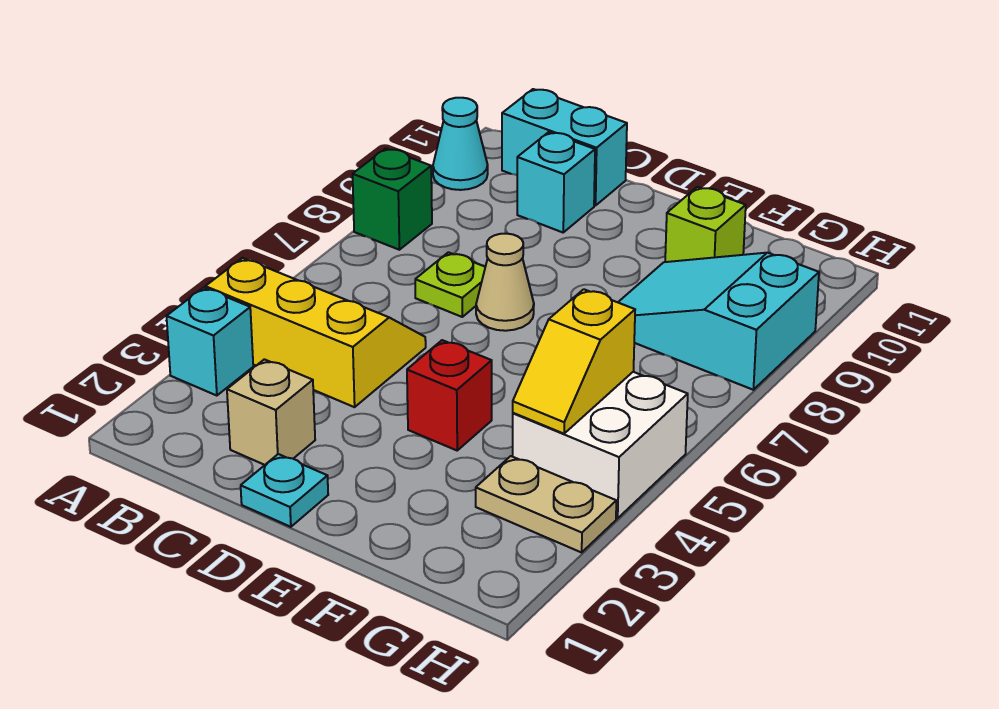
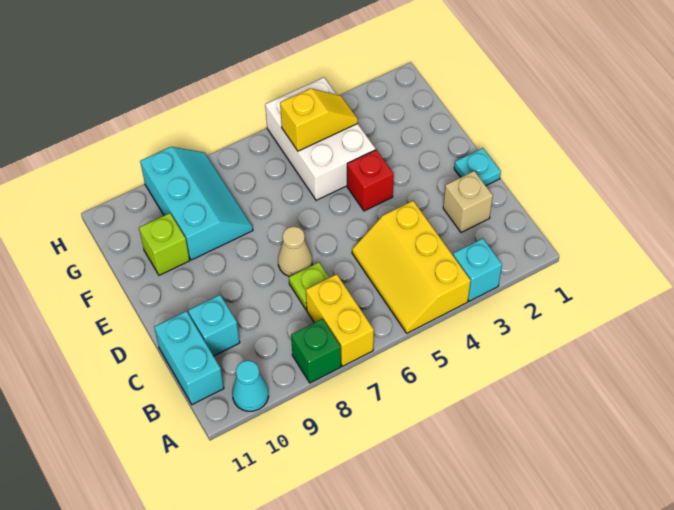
none -> yellow 1x2 brick [306,274,374,366]
cyan 2x3 slope [618,253,819,390] -> cyan 2x3 slope turned to [140,147,253,260]
tan 1x2 plate [476,456,616,552] -> none
white 2x2 brick [513,372,688,518] -> white 2x3 brick [265,77,376,200]

